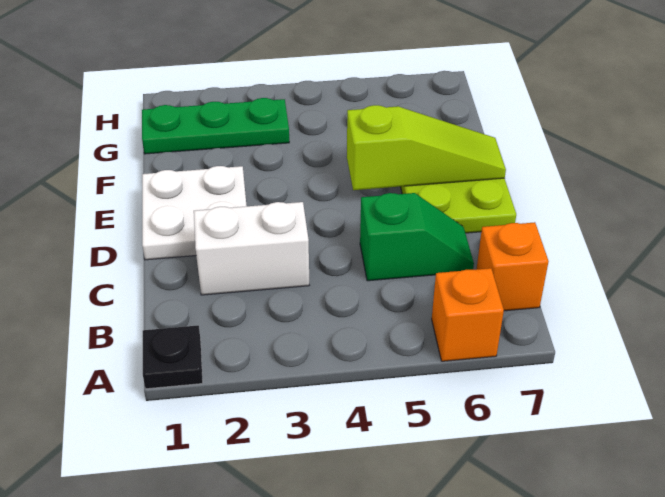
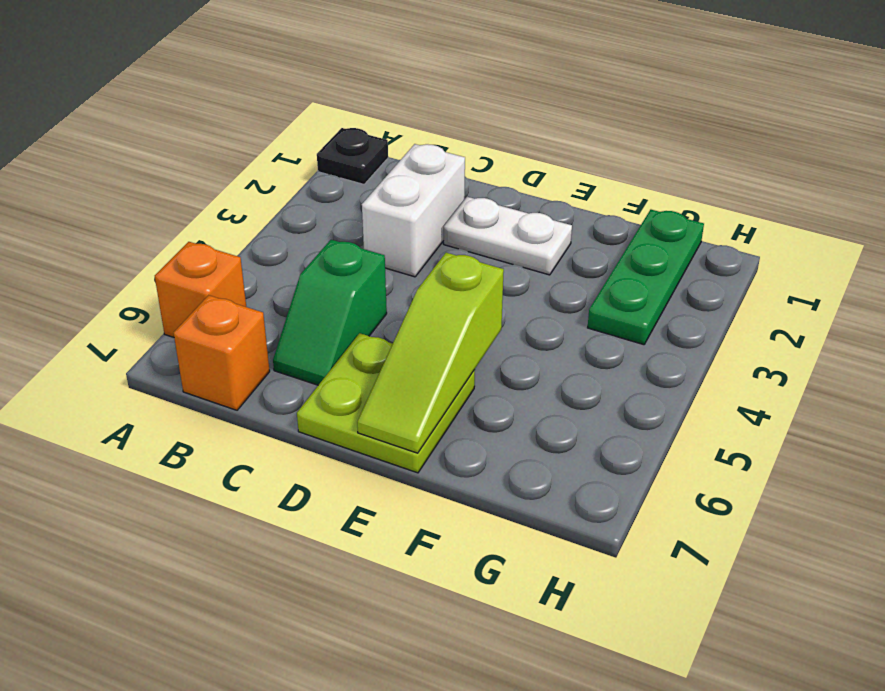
white 2x2 plate [142,166,247,260] -> white 1x2 plate [444,197,572,275]

